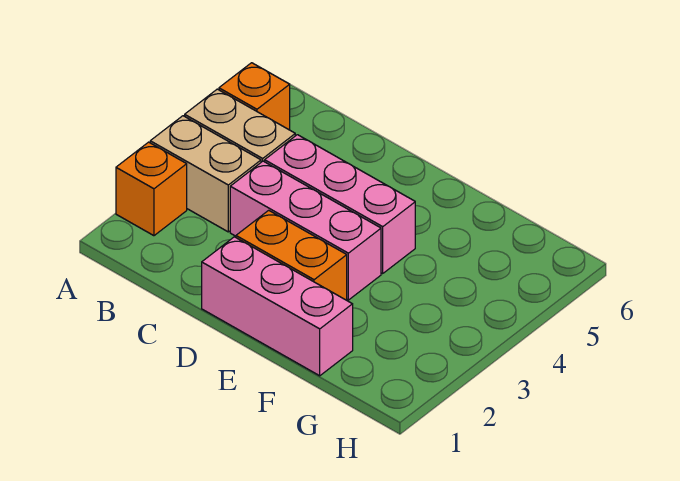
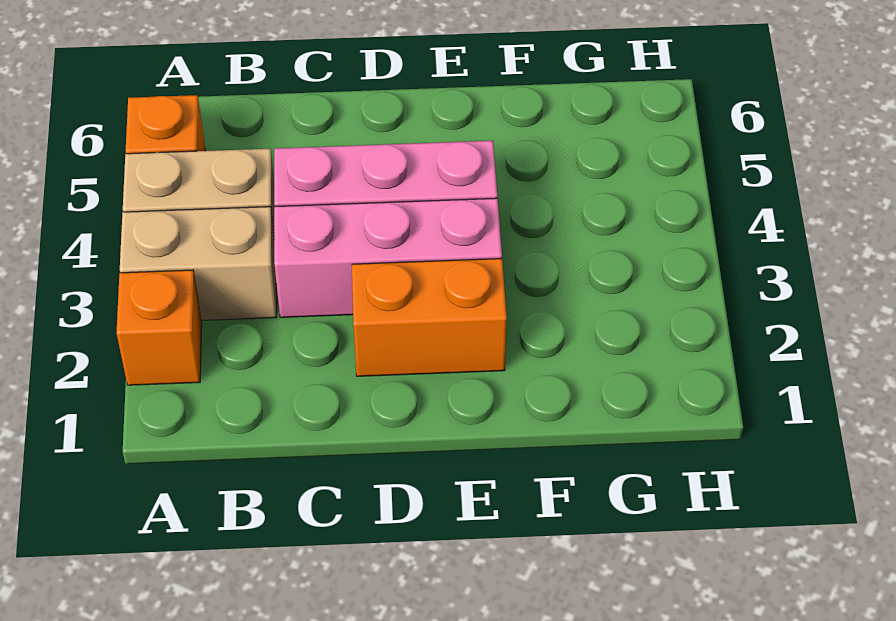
pink 1x3 brick [202,237,353,376] -> none

